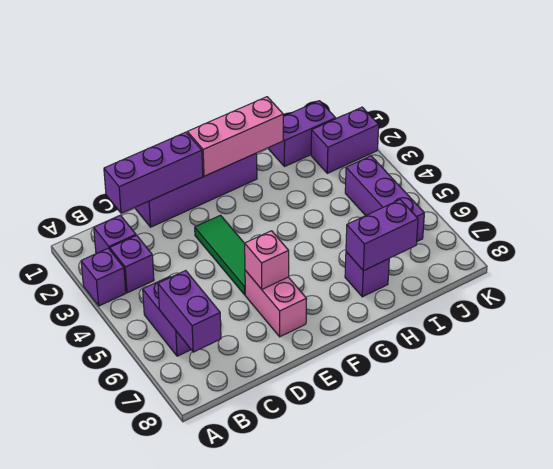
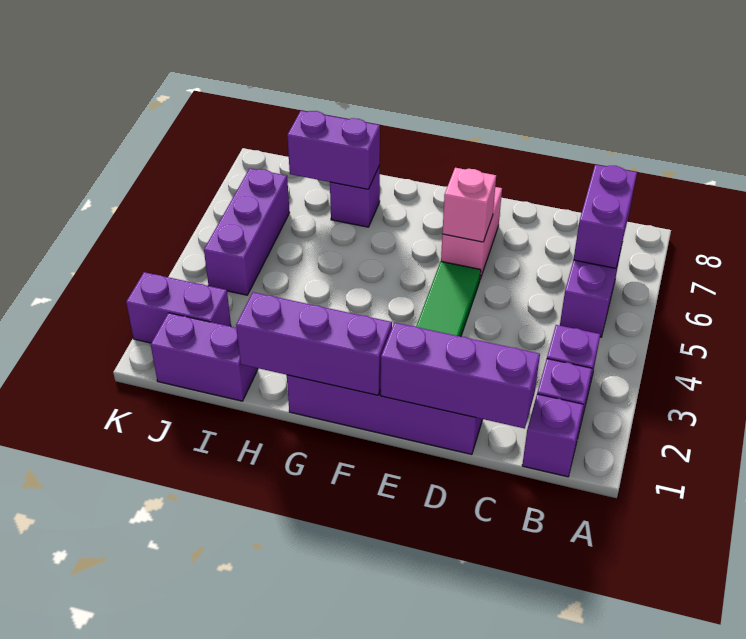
purple 1x1 brick [81,248,126,306] -> purple 1x1 brick moved to [522,394,584,477]
pink 1x3 brick [187,97,283,176] -> purple 1x3 brick [236,292,392,395]

